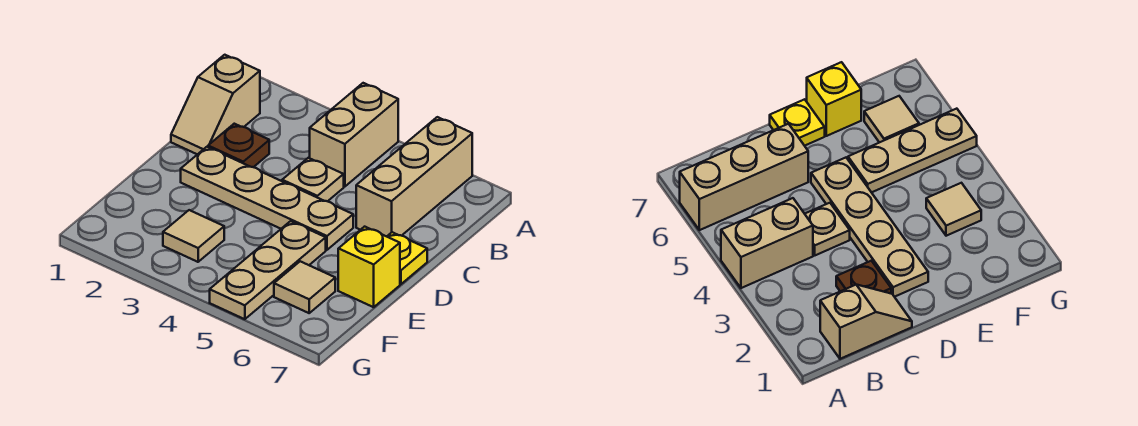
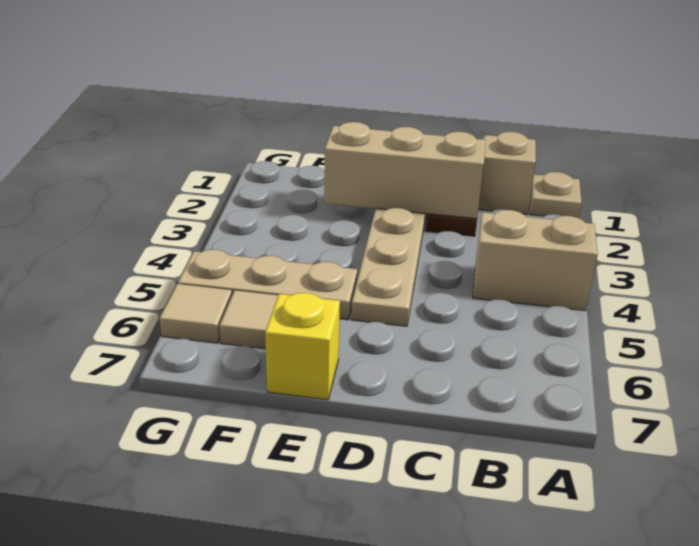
tan 1x3 brick [356,117,472,237] -> tan 1x3 brick moved to [324,122,486,219]
tan 1x1 plate [282,158,344,201] -> tan 1x1 plate moved to [530,172,582,218]
yellow 1x1 plate [387,232,427,284] -> none
tan 1x1 tile [163,210,224,262] -> tan 1x1 tile moved to [160,284,232,343]

